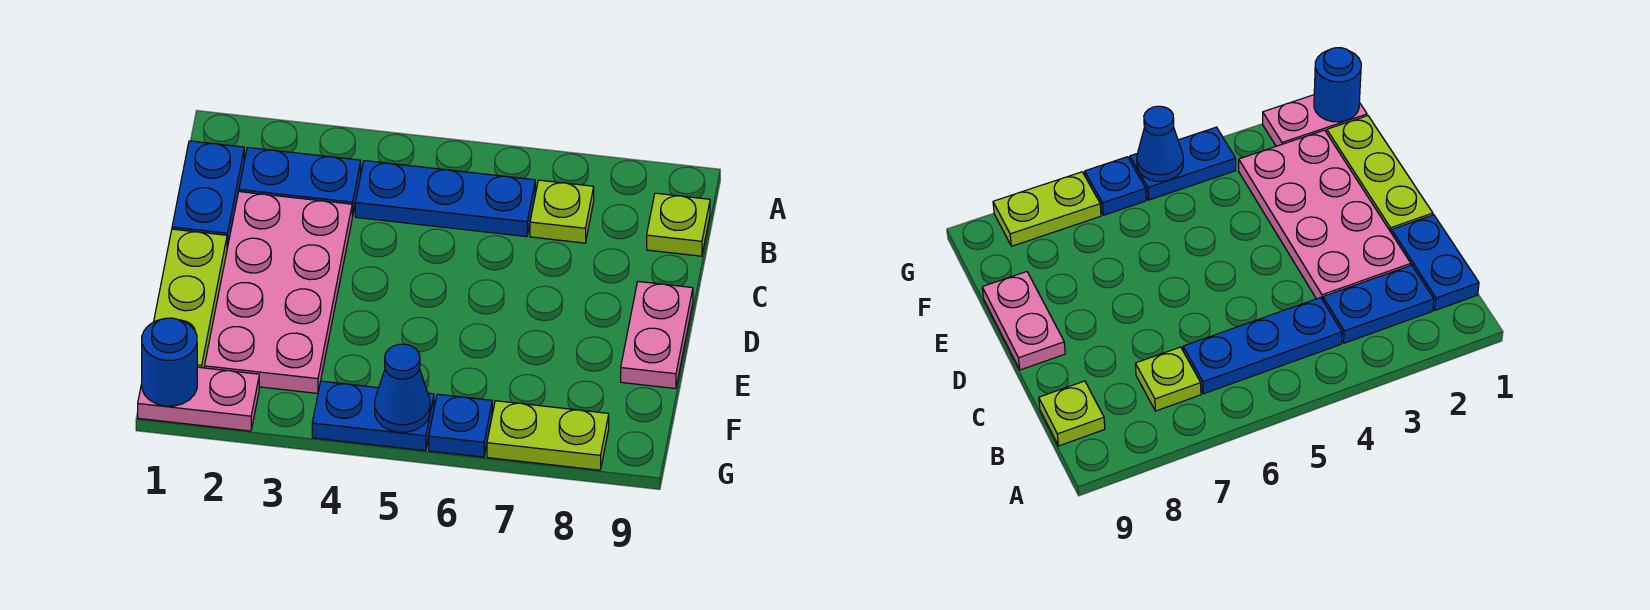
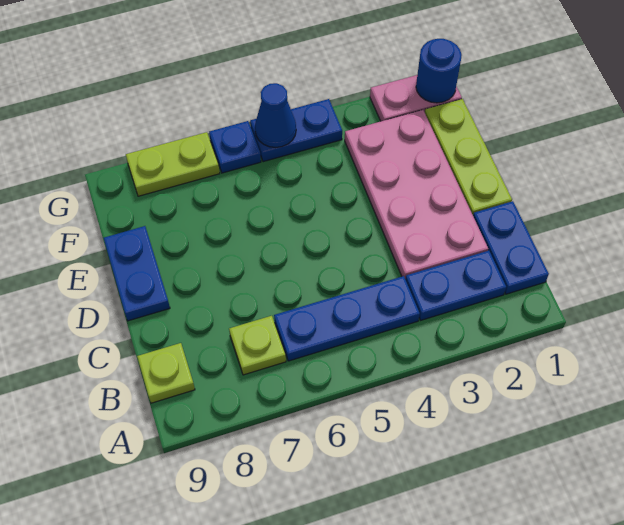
pink 1x2 plate [621,282,693,389] -> blue 1x2 plate [104,226,170,321]

